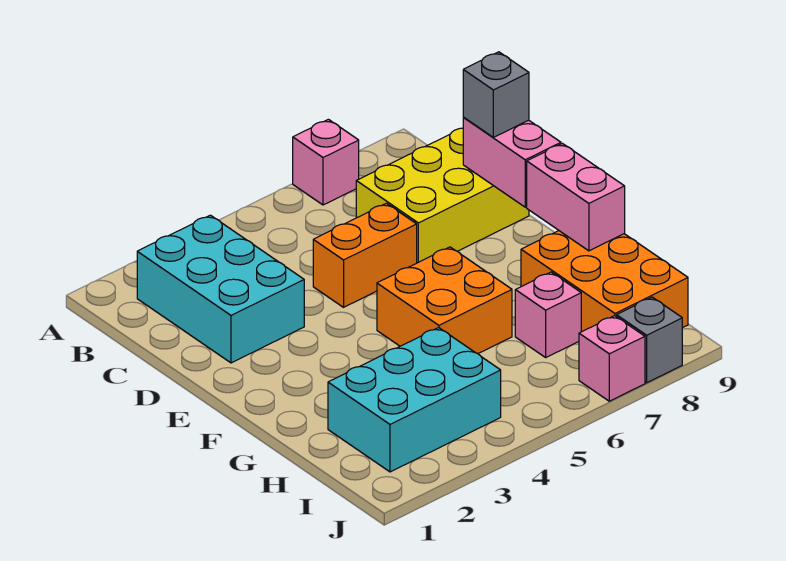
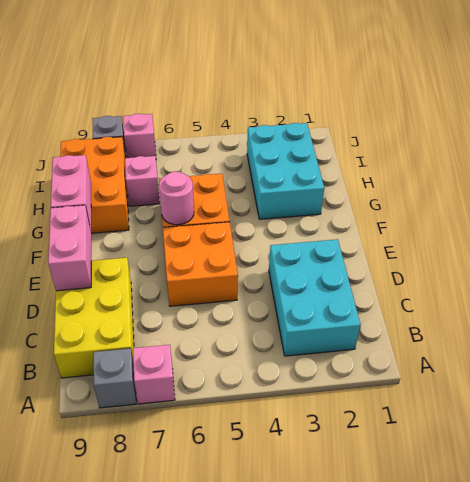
yellow 2x3 brick [356,128,529,263] -> yellow 2x3 brick turned to [54,258,134,378]
orange 1x2 brick [313,203,417,307] -> orange 2x2 brick [163,222,238,306]
grey 1x1 brick [463,52,529,137] -> grey 1x1 brick moved to [93,348,136,408]
none -> pink 1x1 round brick [159,172,194,225]
cyan 2x3 brick [328,328,501,472] -> cyan 2x3 brick turned to [247,123,324,219]

